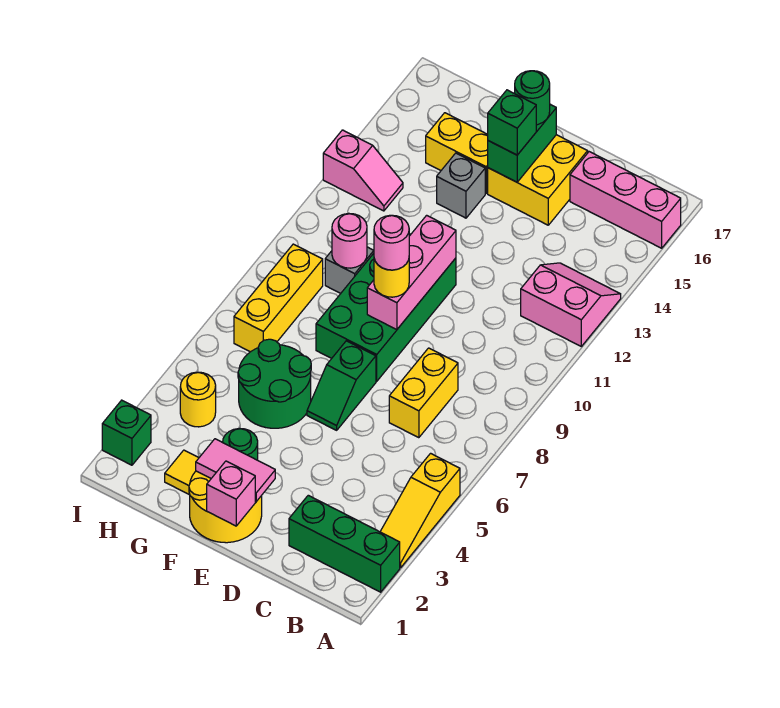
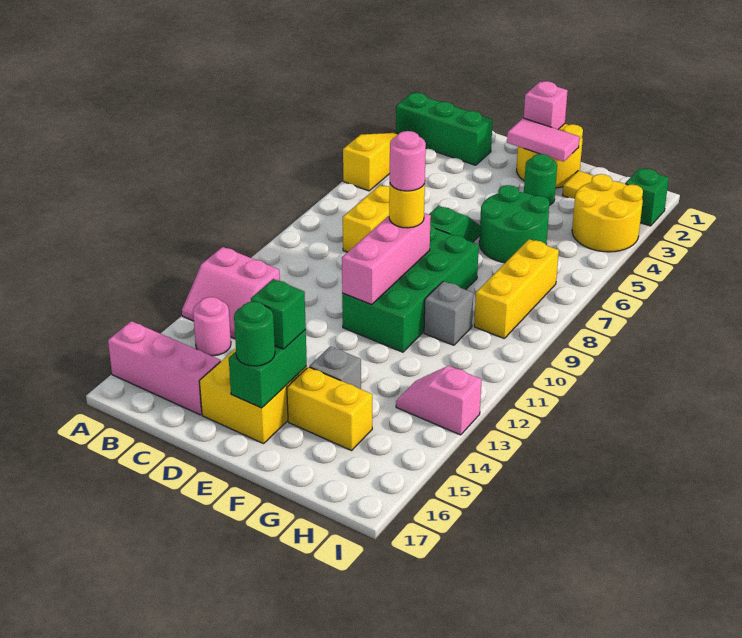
pink 1x1 round brick [332,213,367,268] -> pink 1x1 round brick moved to [193,297,231,356]
yellow 1x1 round brick [180,372,216,427] -> yellow 2x2 round brick [572,174,643,252]

